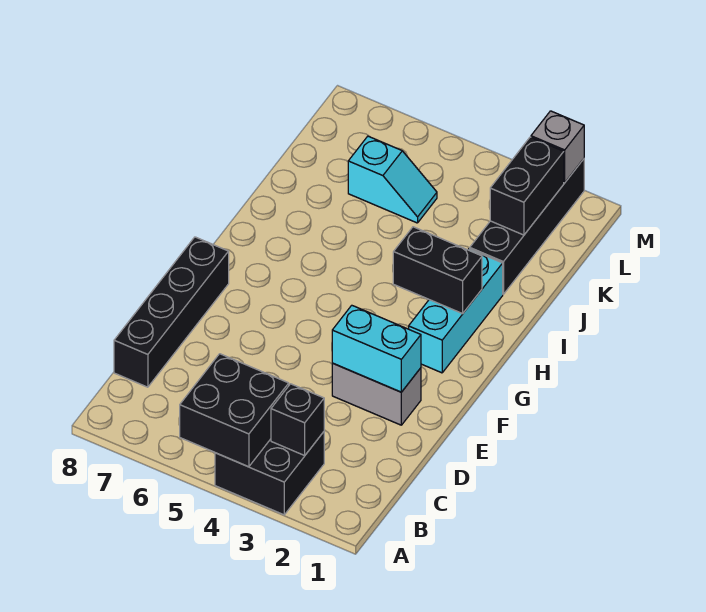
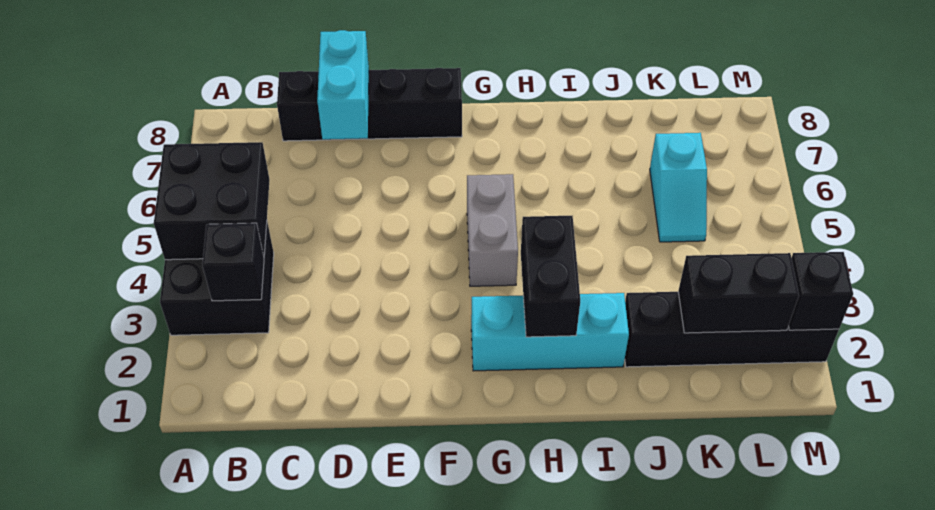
grey 1x2 brick [332,363,421,425] -> grey 1x2 brick moved to [467,174,518,286]
cyan 1x2 brick [332,305,421,392] -> cyan 1x2 brick moved to [317,30,369,139]
grey 1x1 brick [531,111,584,183] -> black 1x1 brick [789,252,853,330]

